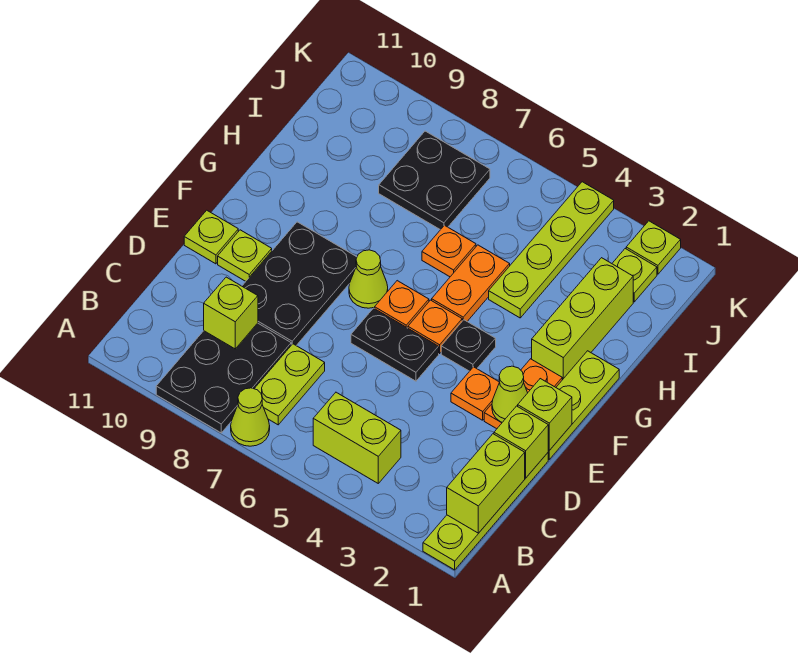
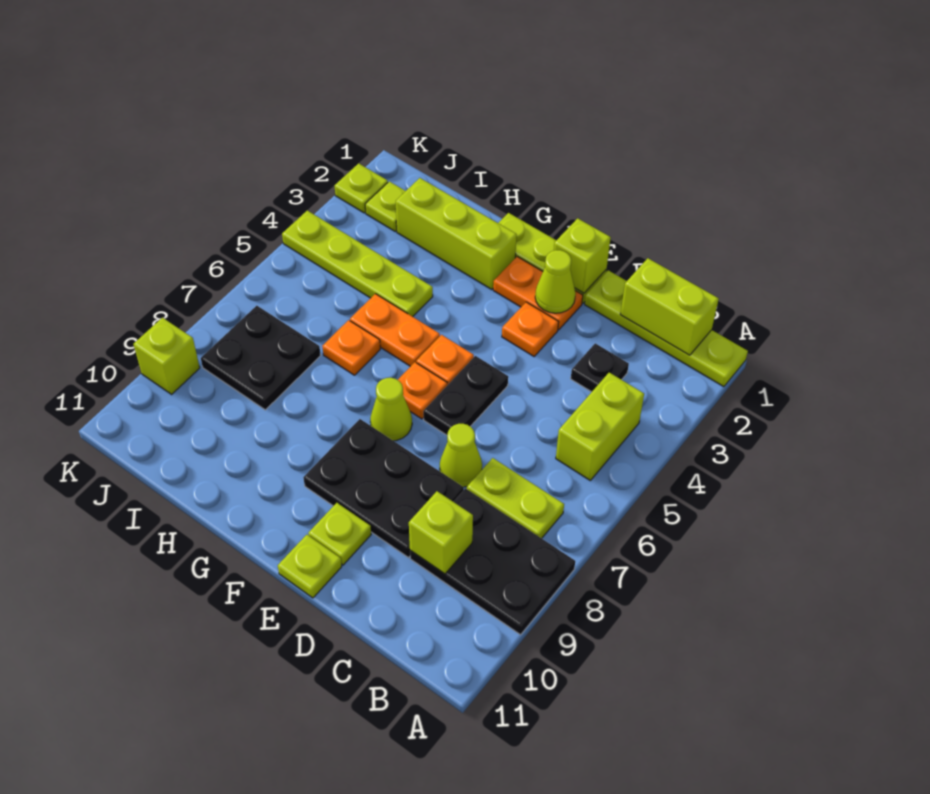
lime 1x1 cone [231,388,270,446] -> lime 1x1 cone moved to [440,424,482,487]
lime 1x1 brick [494,406,548,478] -> lime 1x1 brick moved to [133,318,200,394]
black 1x1 plate [441,320,496,371] -> black 1x1 plate moved to [571,343,629,392]

